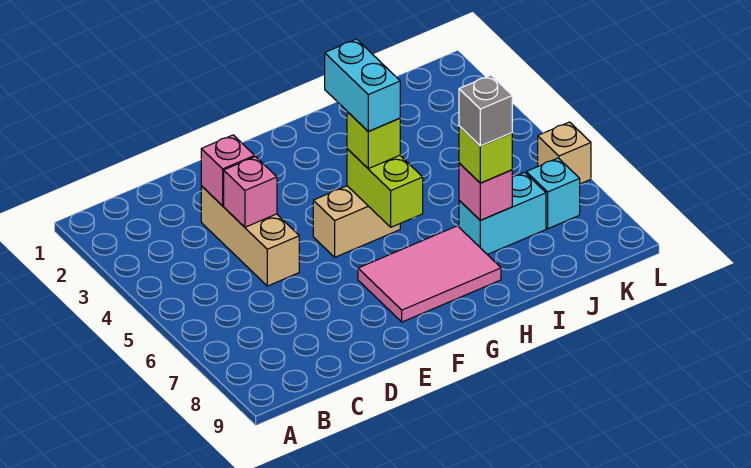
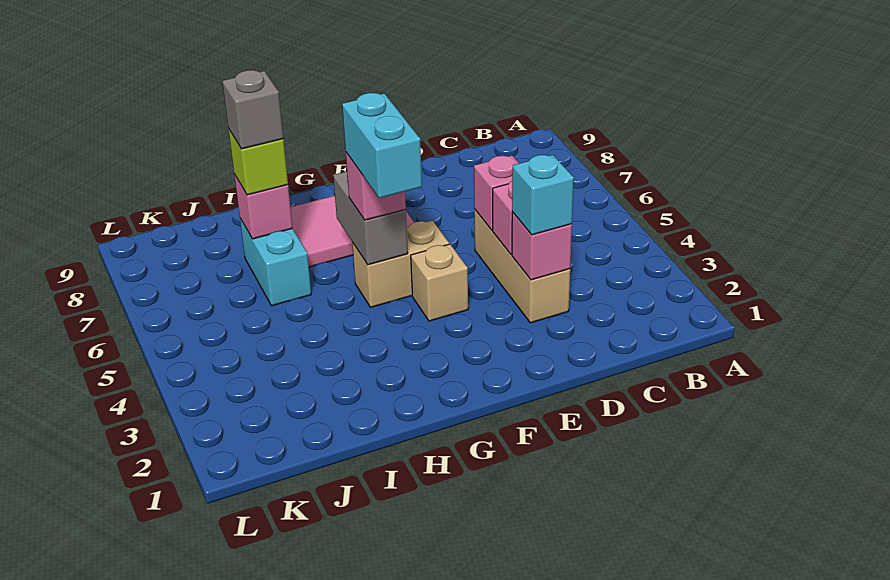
none -> pink 1x1 brick [474,156,519,231]
lime 1x2 brick [347,149,423,227] -> grey 1x2 brick [333,171,408,265]
lime 1x1 brick [347,112,400,169] -> pink 1x1 brick [346,153,406,220]
cyan 1x2 brick [459,172,546,255] -> cyan 1x2 brick turned to [240,218,311,306]
cyan 1x1 brick [526,158,580,229] -> cyan 1x1 brick moved to [512,155,574,235]
tan 1x1 brick [538,122,591,184] -> tan 1x1 brick moved to [411,244,468,321]

